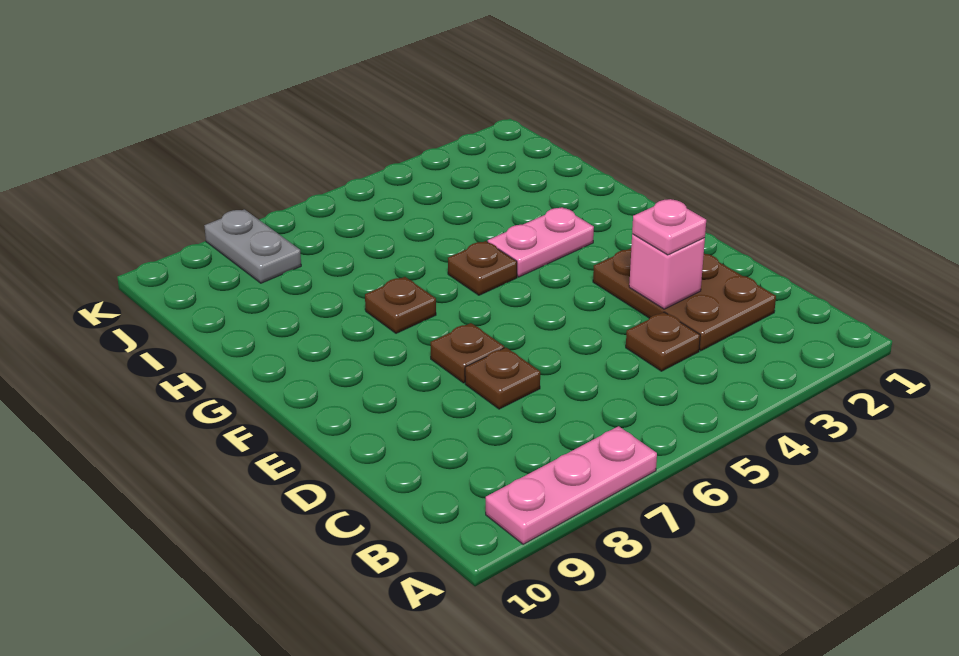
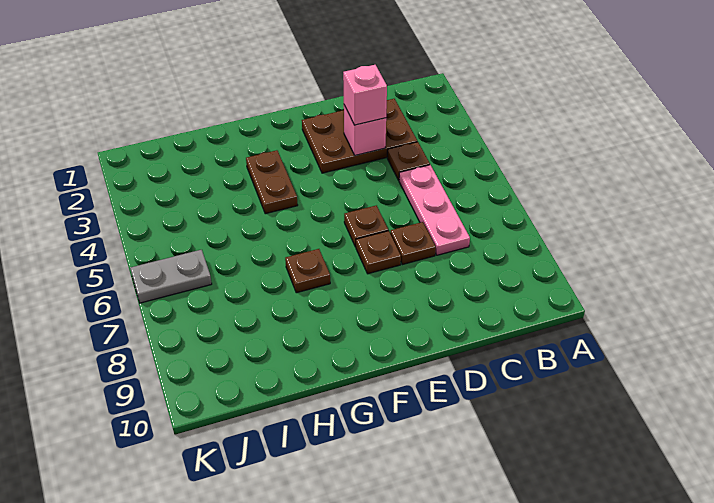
pink 1x3 plate [486,426,657,544] -> pink 1x3 plate moved to [399,165,470,255]
pink 1x1 plate [632,199,706,255] -> pink 1x1 brick [343,65,387,125]
pink 1x2 plate [488,207,594,277] -> brown 1x2 plate [246,150,298,214]
brown 1x1 plate [448,241,517,295] -> brown 1x1 plate moved to [344,205,388,247]
grey 1x2 plate [204,209,301,283] -> grey 1x2 plate moved to [130,250,212,303]

